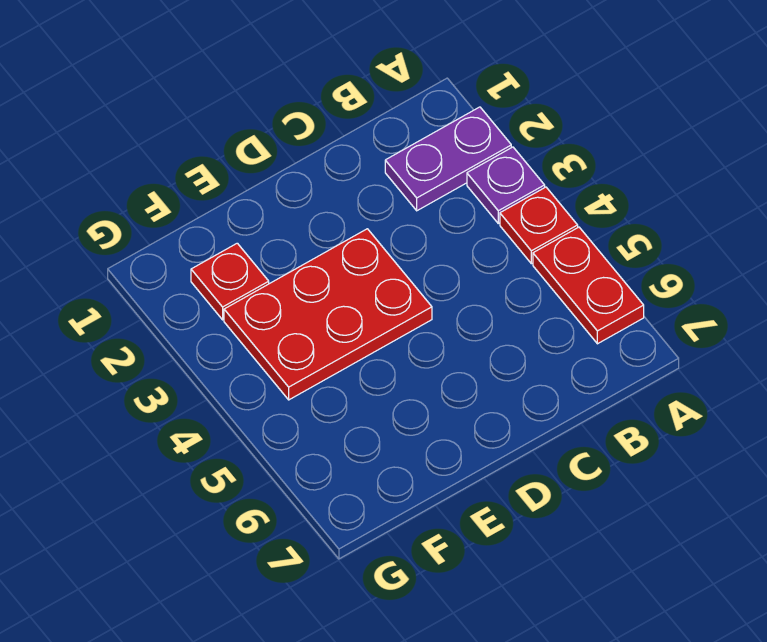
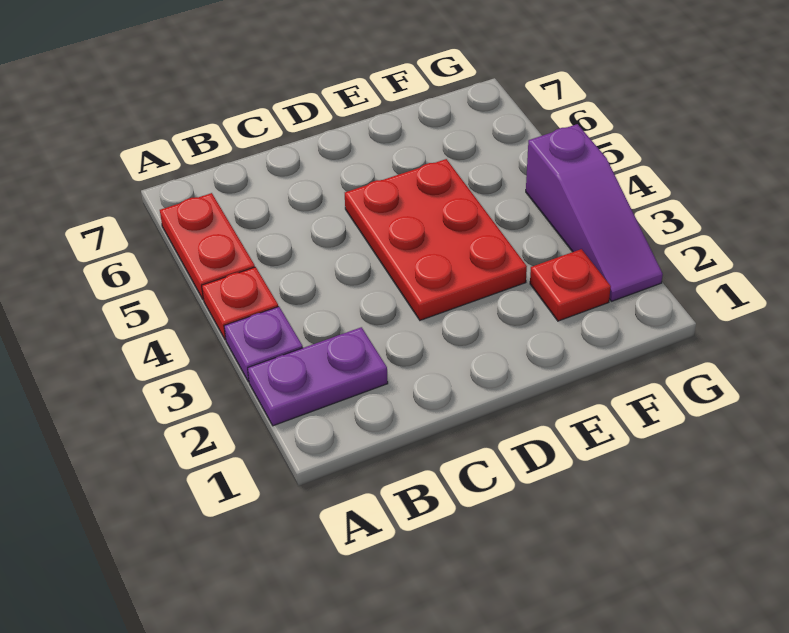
red 2x3 plate [224,229,432,400] -> red 2x3 plate turned to [345,159,527,320]
none -> purple 1x3 slope [526,124,663,301]

